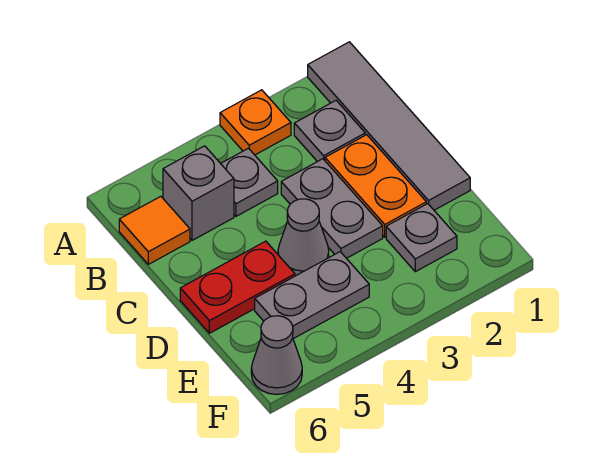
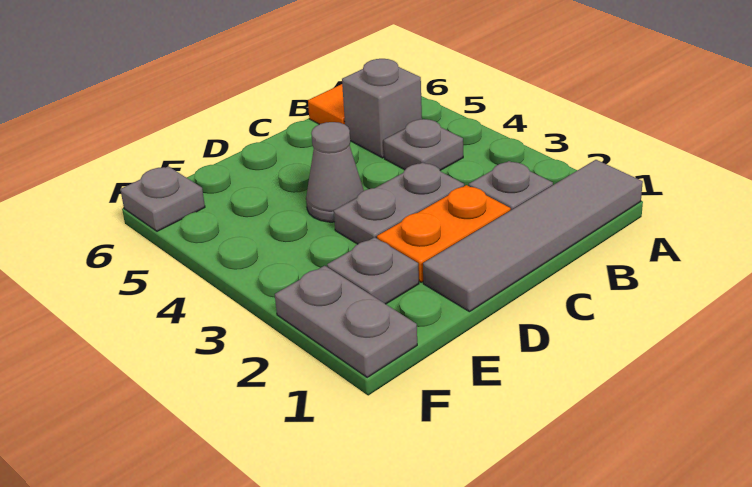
orange 1x1 plate [220,90,291,155] -> none
red 1x2 plate [180,241,295,333] -> none
grey 1x2 plate [255,252,369,339] -> grey 1x2 plate moved to [275,266,417,377]
grey 1x1 cone [251,316,302,394] -> grey 1x1 plate [120,166,205,231]

